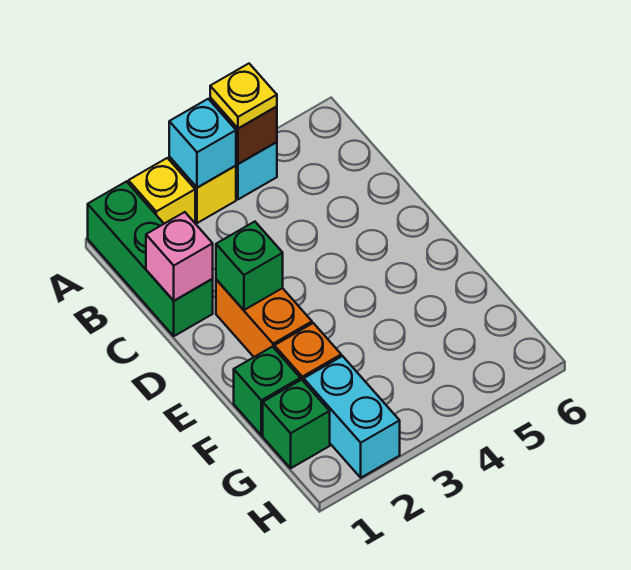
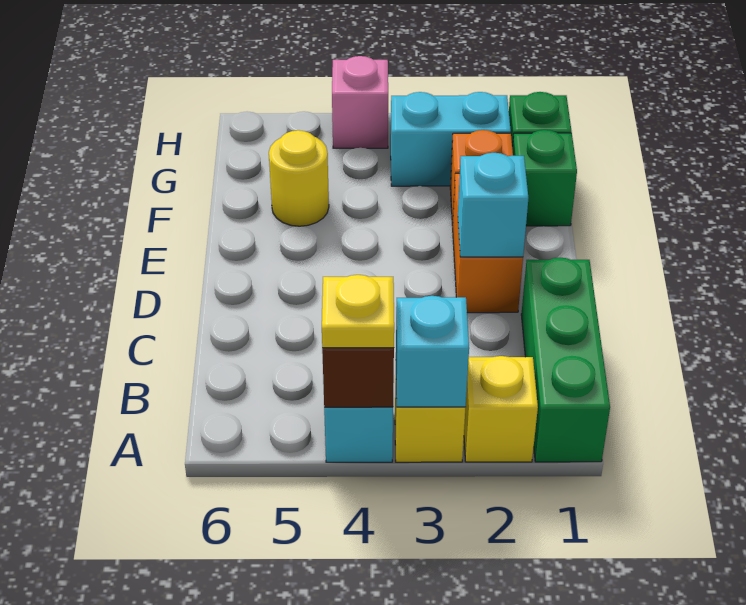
pink 1x1 brick [146,212,213,301] -> pink 1x1 brick moved to [332,56,388,148]
green 1x1 brick [216,222,283,310] -> cyan 1x1 brick [458,153,528,257]
none -> yellow 1x1 round brick [269,130,329,226]
cyan 1x2 brick [304,356,400,478] -> cyan 1x2 brick turned to [391,92,511,186]

